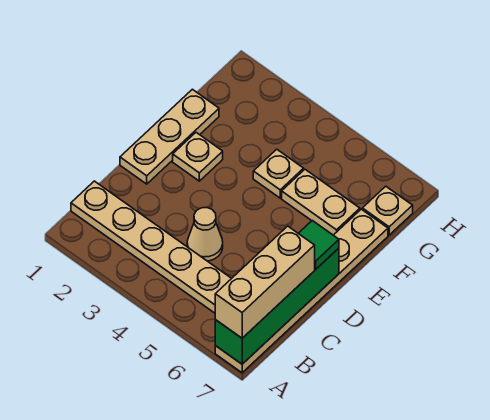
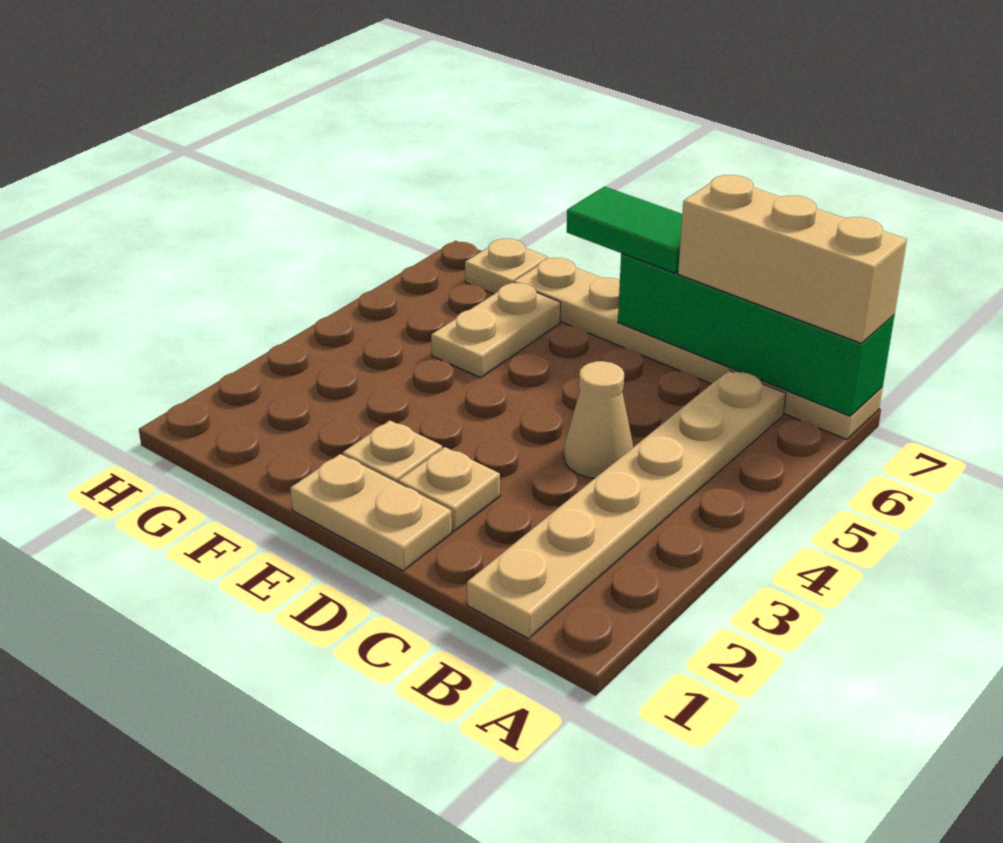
tan 1x3 plate [120,89,219,184] -> tan 1x2 plate [290,454,452,571]
green 1x1 tile [298,221,339,269] -> green 1x2 tile [567,187,682,273]
tan 1x1 plate [253,149,304,198] -> tan 1x1 plate moved to [398,447,500,531]

